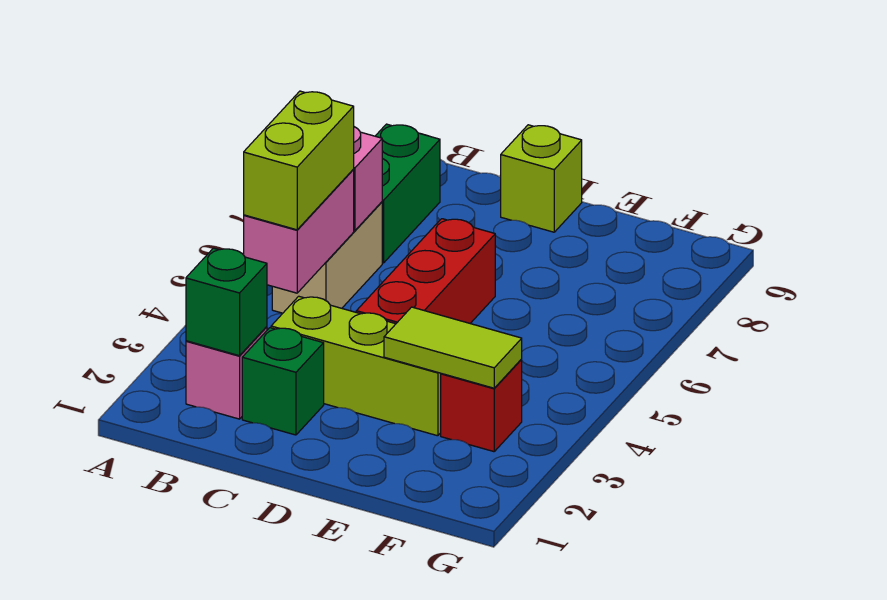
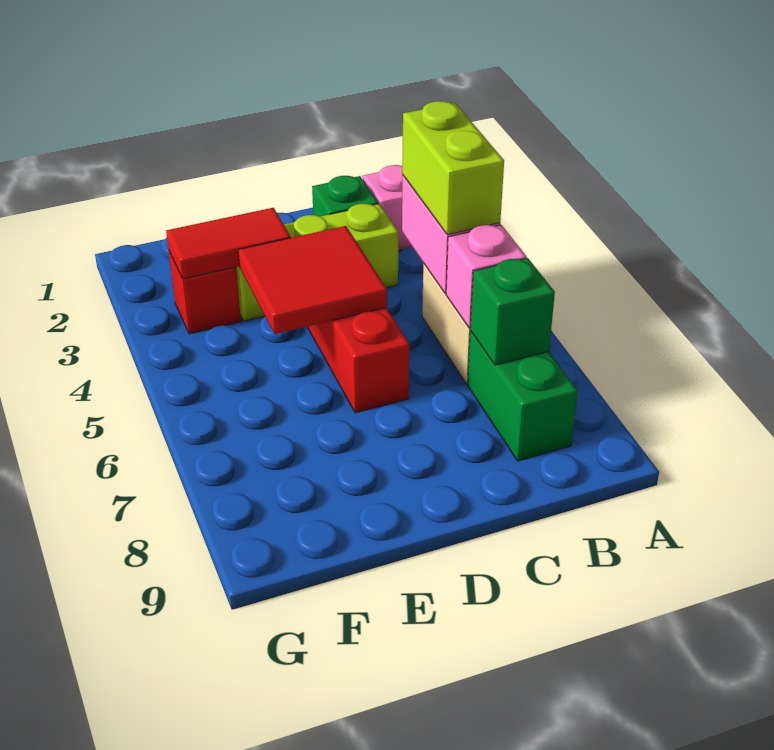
green 1x1 brick [186,248,267,356] -> green 1x1 brick moved to [470,258,555,365]
none -> red 2x2 tile [238,226,387,334]
lime 1x1 brick [501,125,582,232] -> none
lime 1x2 tile [384,307,522,388] -> red 1x2 tile [166,208,291,279]

